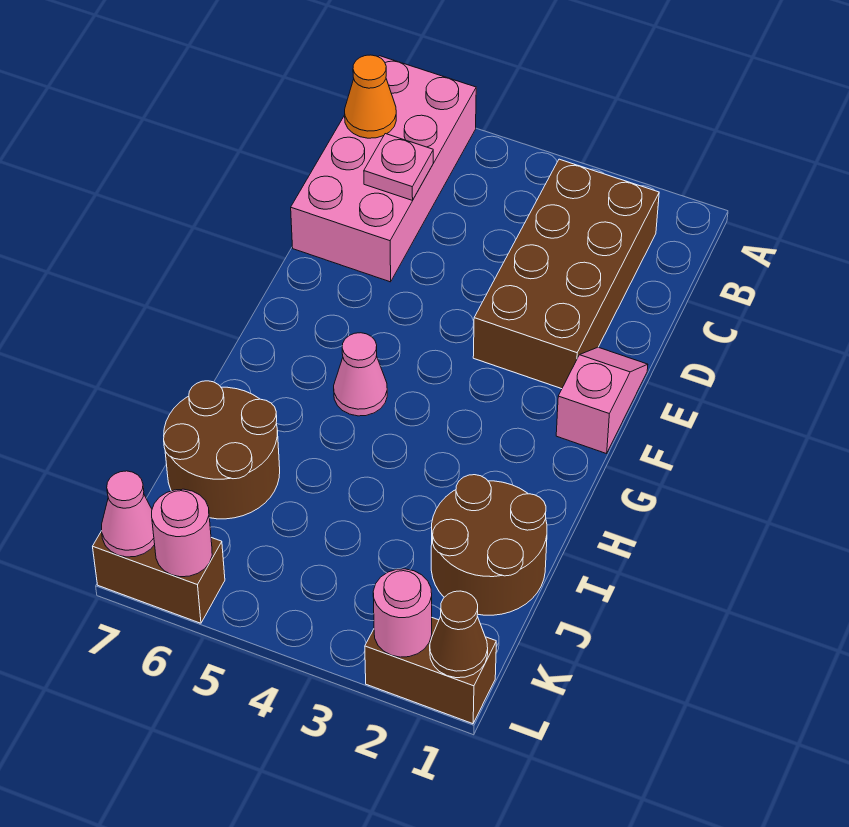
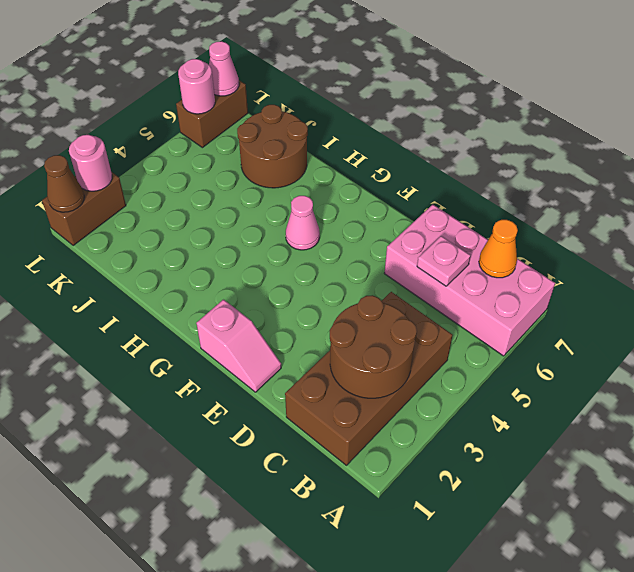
brown 2x4 brick [473,159,659,389] -> brown 2x4 brick turned to [285,292,453,465]
brown 2x2 round brick [431,475,547,615] -> brown 2x2 round brick moved to [330,295,417,398]

